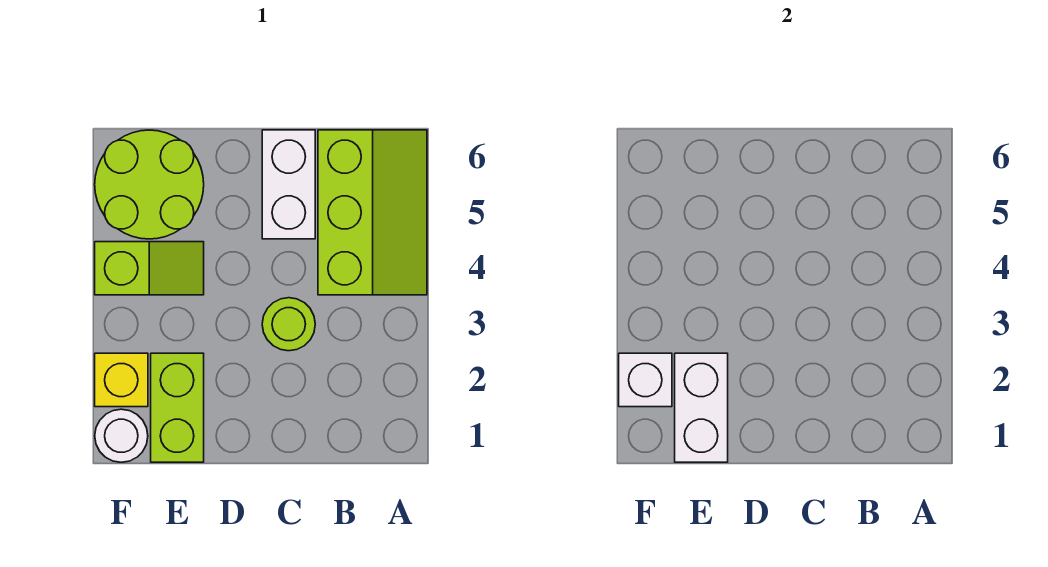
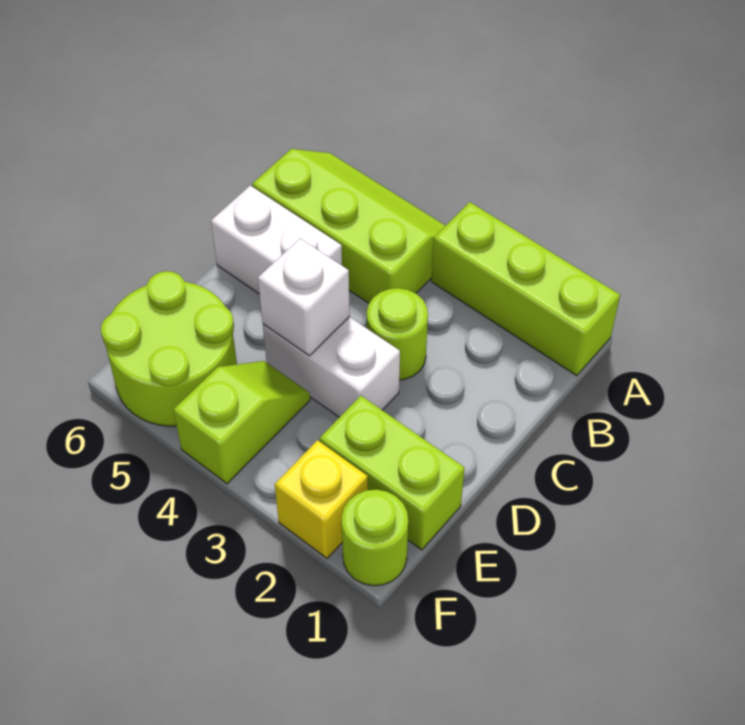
none -> lime 1x3 brick [431,202,620,376]
white 1x2 brick [675,353,728,462] -> white 1x2 brick moved to [263,317,400,417]
white 1x1 round brick [95,409,148,462] -> lime 1x1 round brick [341,490,408,586]
white 1x1 brick [619,353,672,407] -> white 1x1 brick moved to [258,238,350,356]

